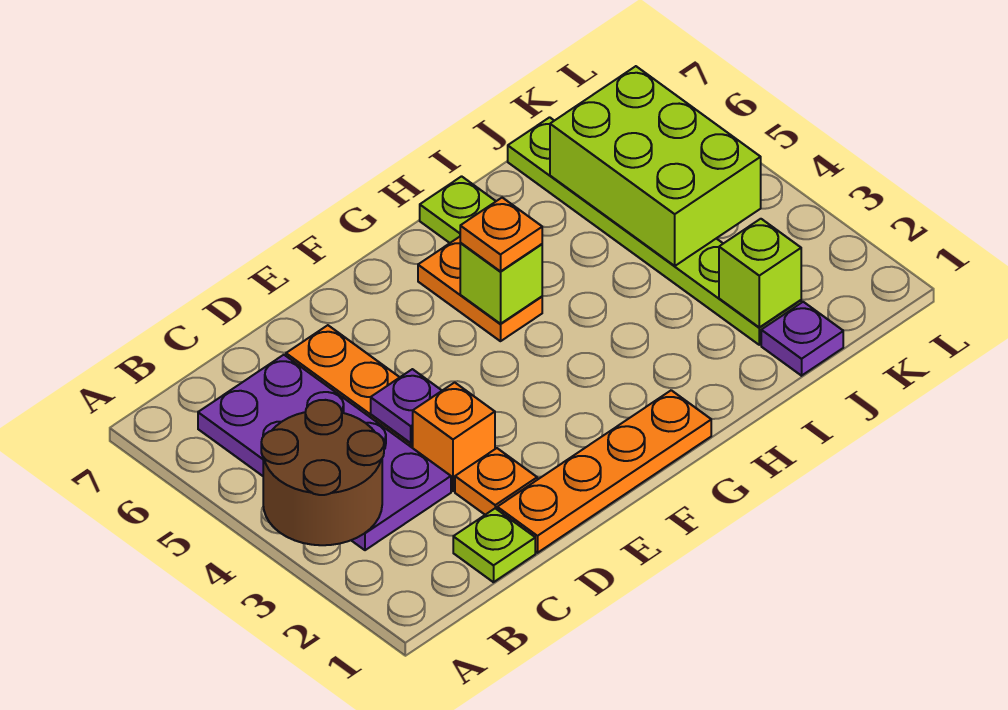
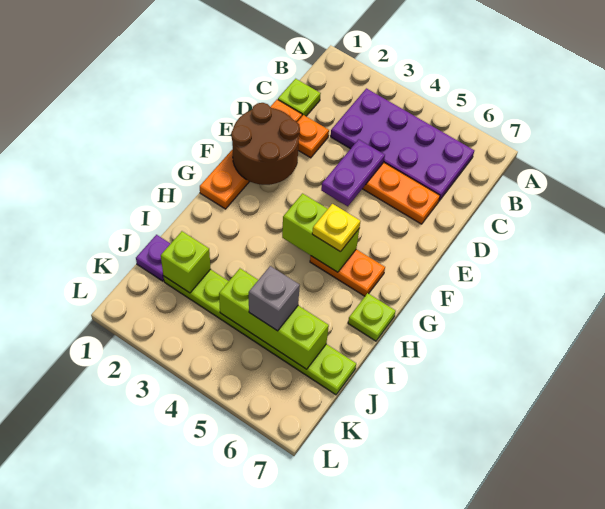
brown 2x2 round brick [261,400,384,545] -> brown 2x2 round brick moved to [231,103,300,185]
orange 1x1 brick [413,382,495,491] -> none
purple 1x1 plate [371,369,442,443] -> purple 1x2 plate [321,139,385,206]
lime 1x1 brick [460,243,542,324] -> lime 1x2 brick [282,193,359,272]
orange 1x1 plate [460,198,542,271] -> yellow 1x1 plate [312,204,361,252]
lime 2x3 brick [550,66,761,266] -> lime 1x3 brick [219,269,329,369]
none -> grey 1x1 brick [249,266,300,331]

